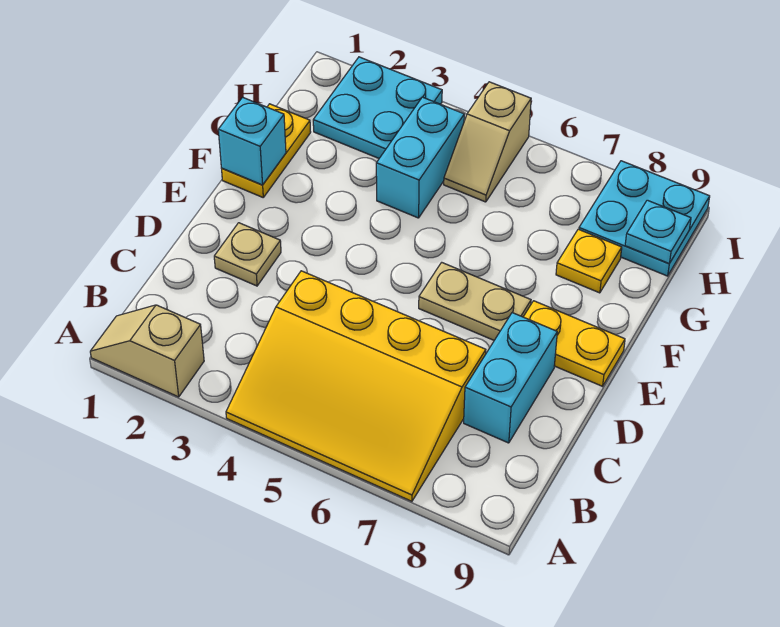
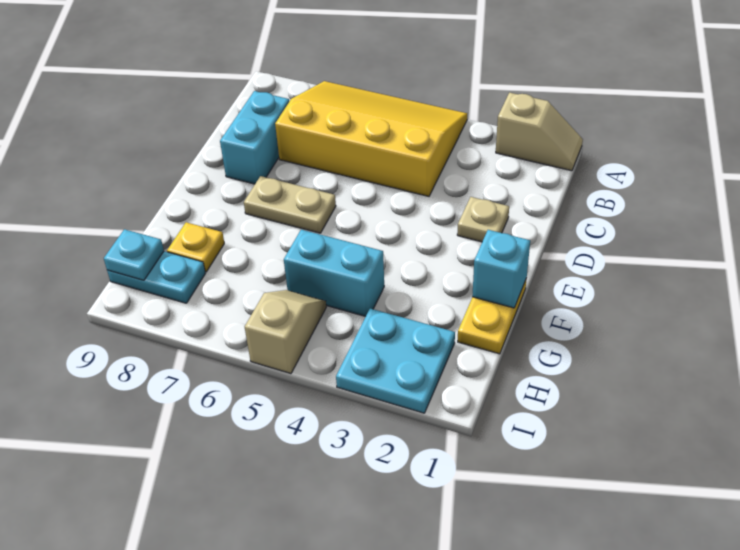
yellow 1x2 plate [524,301,625,386] -> none
cyan 1x2 brick [376,97,464,218] -> cyan 1x2 brick turned to [284,230,384,316]
cyan 2x2 plate [579,161,710,276] -> cyan 1x2 plate [107,251,205,303]

